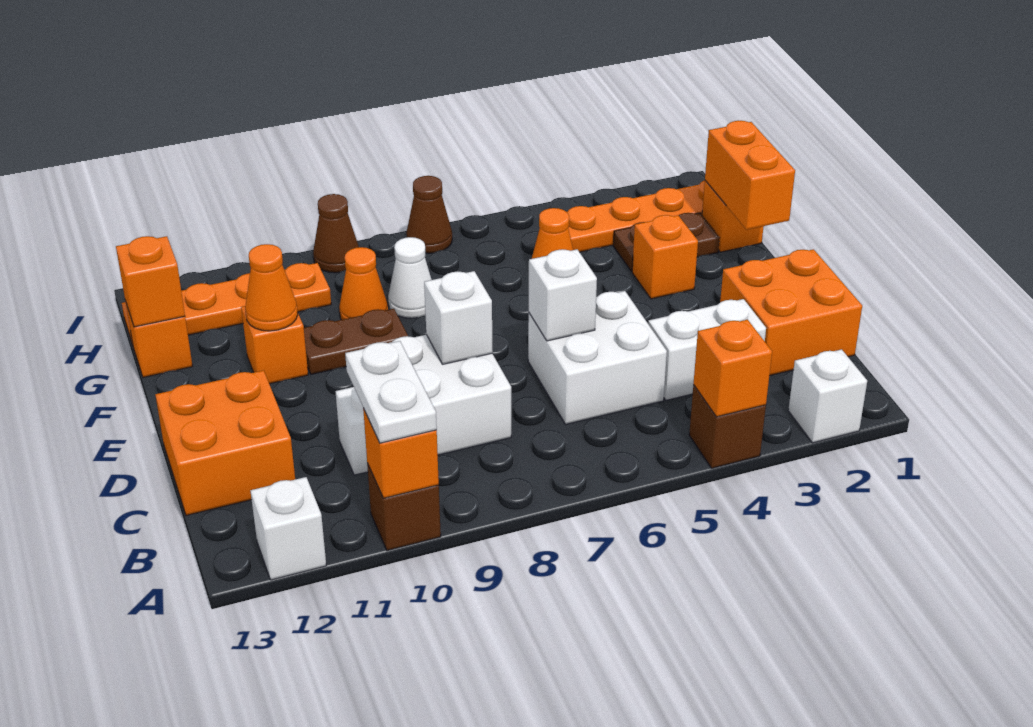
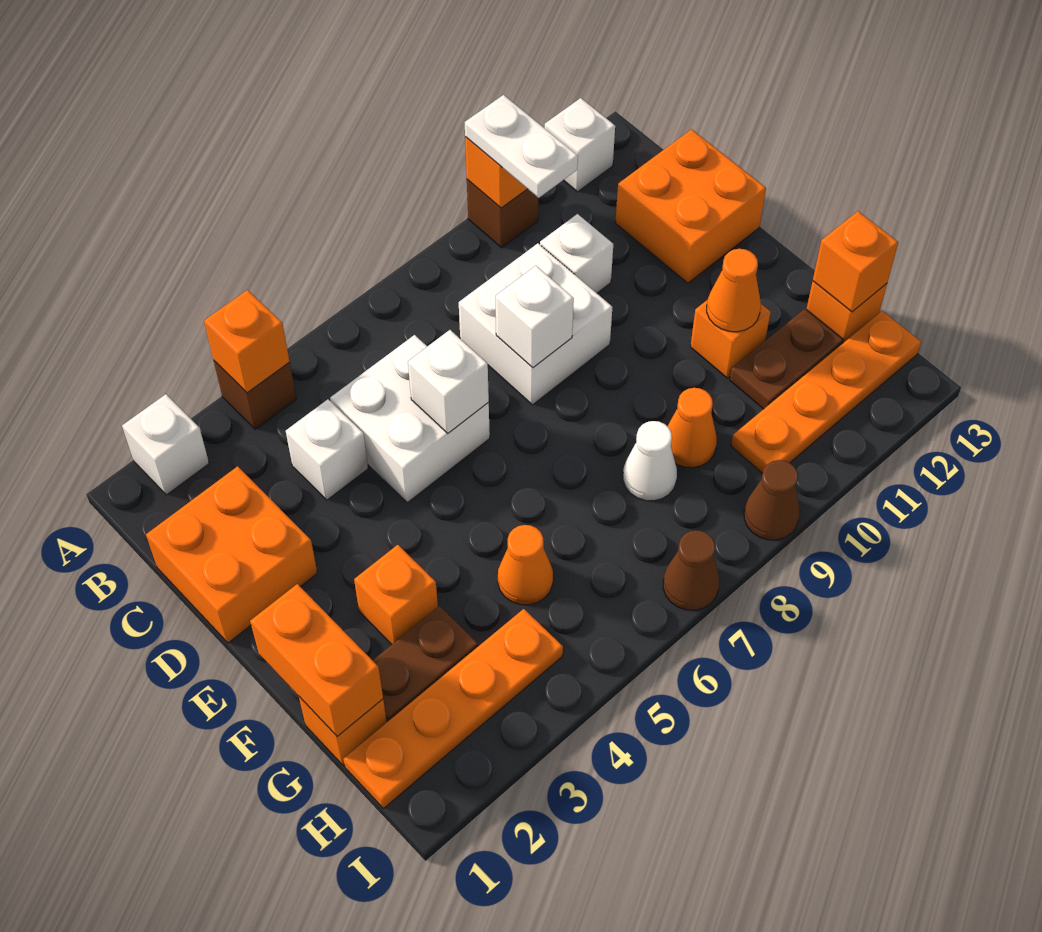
white 1x2 brick [648,299,766,400] -> white 1x1 brick [286,399,368,500]
brown 1x2 plate [304,309,408,374] -> brown 1x2 plate moved to [730,309,843,409]

